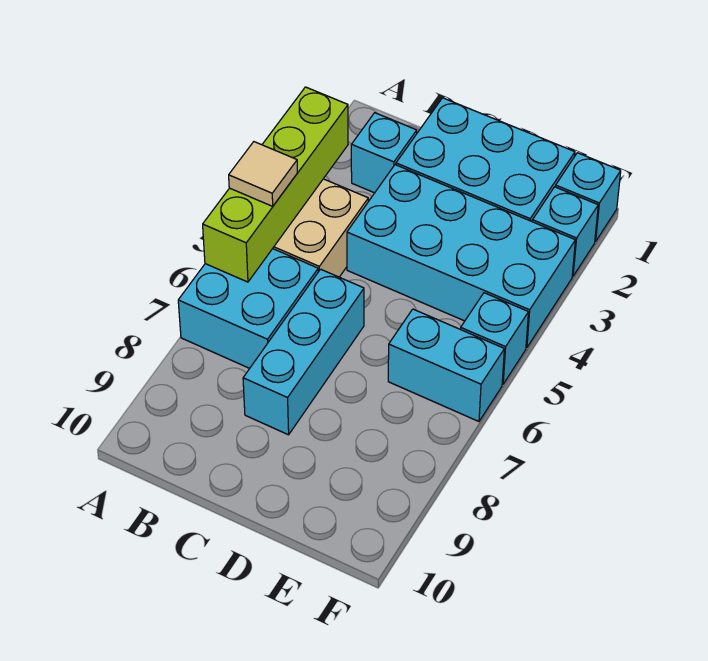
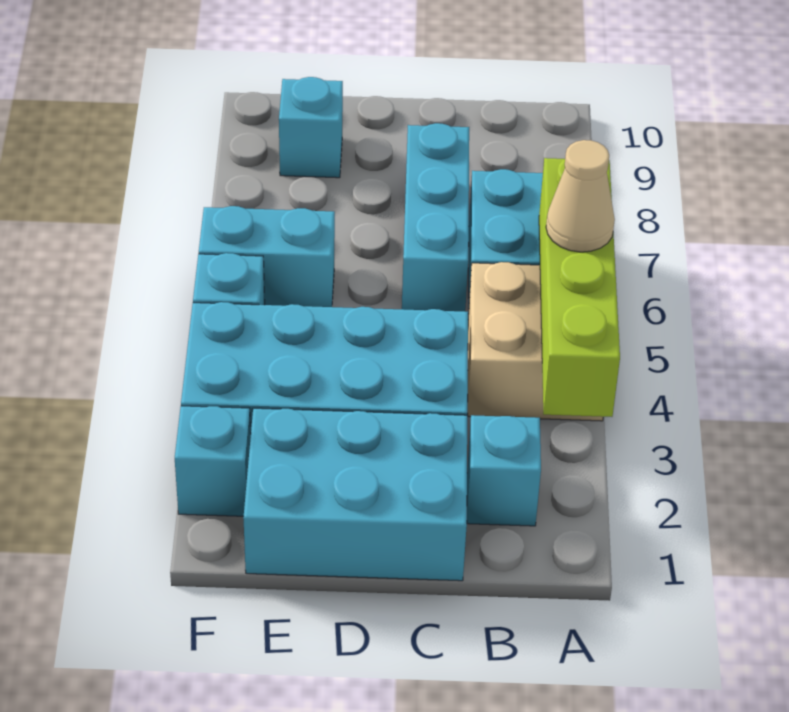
tan 1x1 tile [229,142,297,206] -> tan 1x1 cone [546,140,615,252]
cyan 1x1 brick [555,153,621,241] -> cyan 1x1 brick moved to [279,77,343,178]

